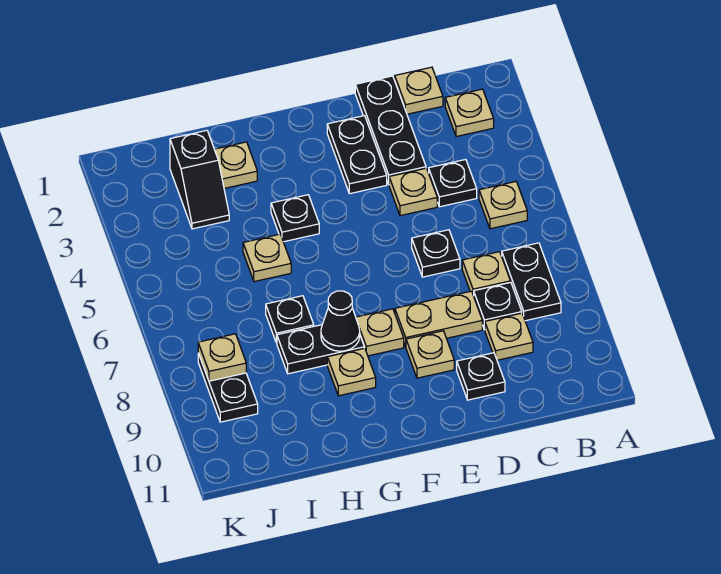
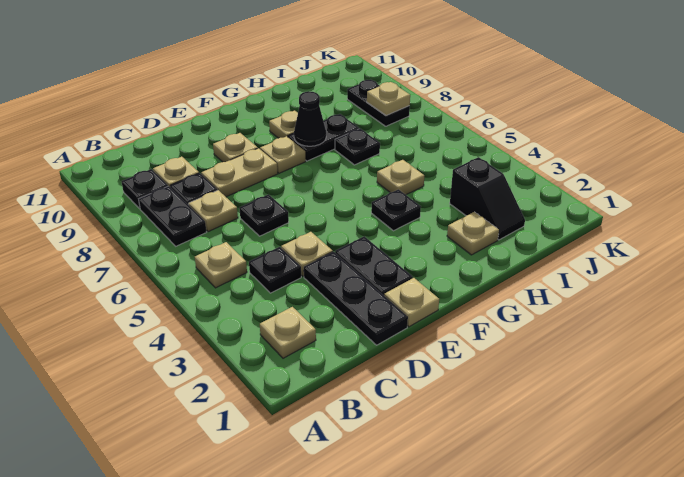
tan 1x1 plate [395,67,443,114] -> tan 1x1 plate moved to [384,278,439,327]
black 1x1 plate [457,353,505,400] -> black 1x1 plate moved to [121,169,168,209]
black 1x2 slope [170,130,229,229] -> black 1x2 slope turned to [450,157,525,240]

